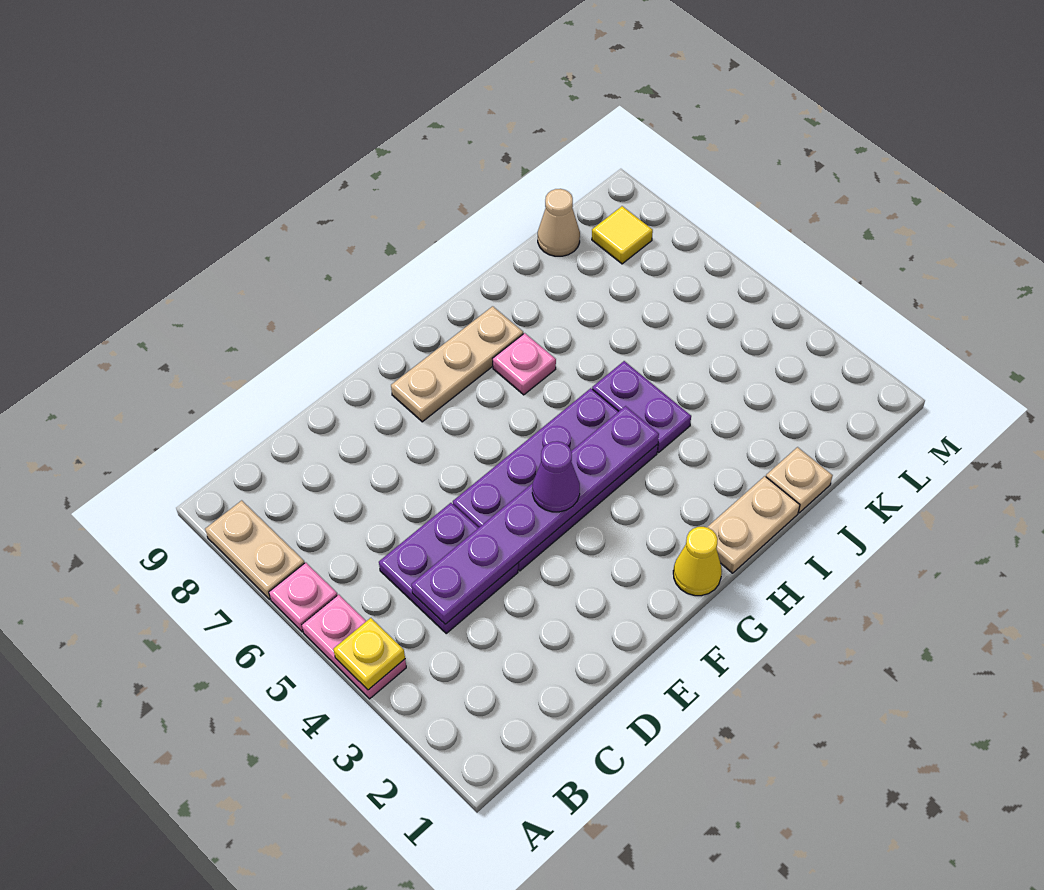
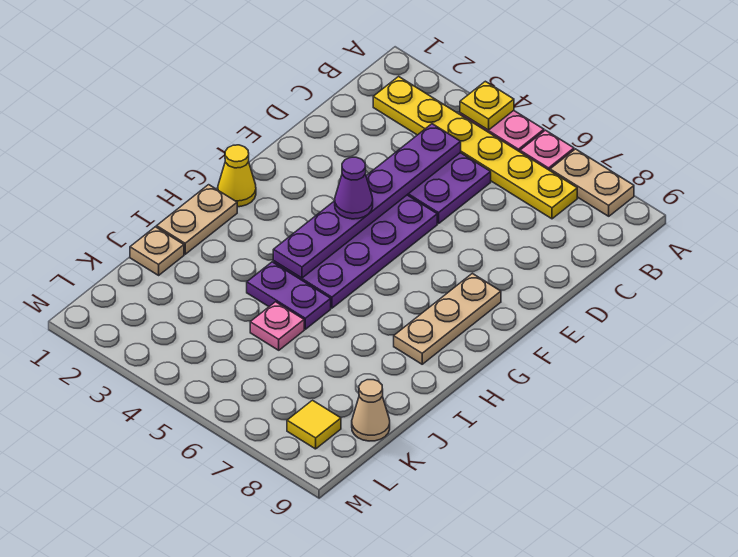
none -> yellow 1x6 plate [373,76,577,219]
pink 1x1 plate [493,333,556,395] -> pink 1x1 plate moved to [250,302,304,350]

